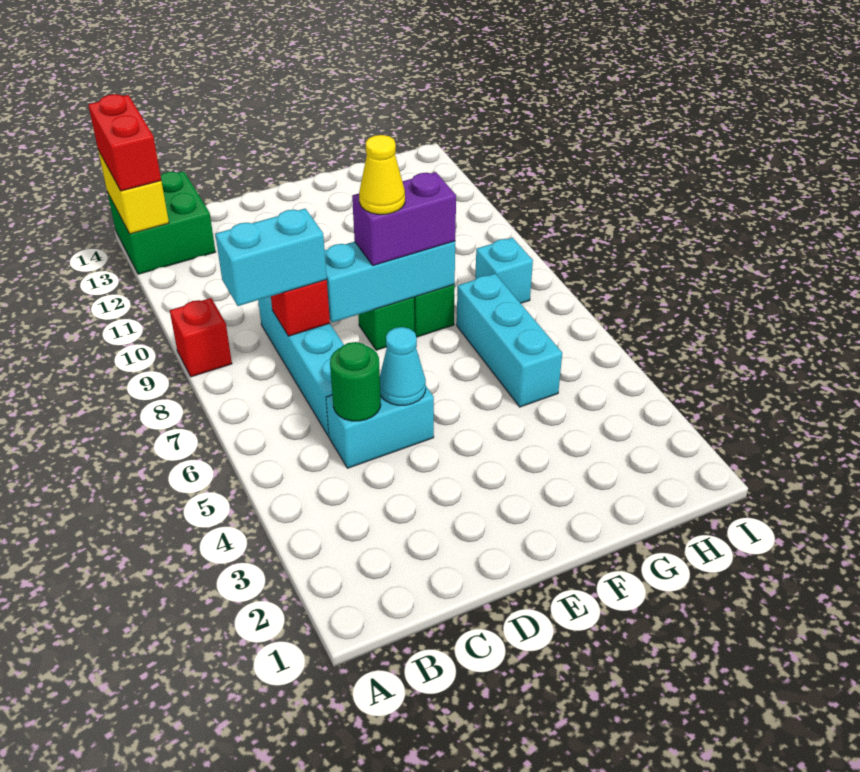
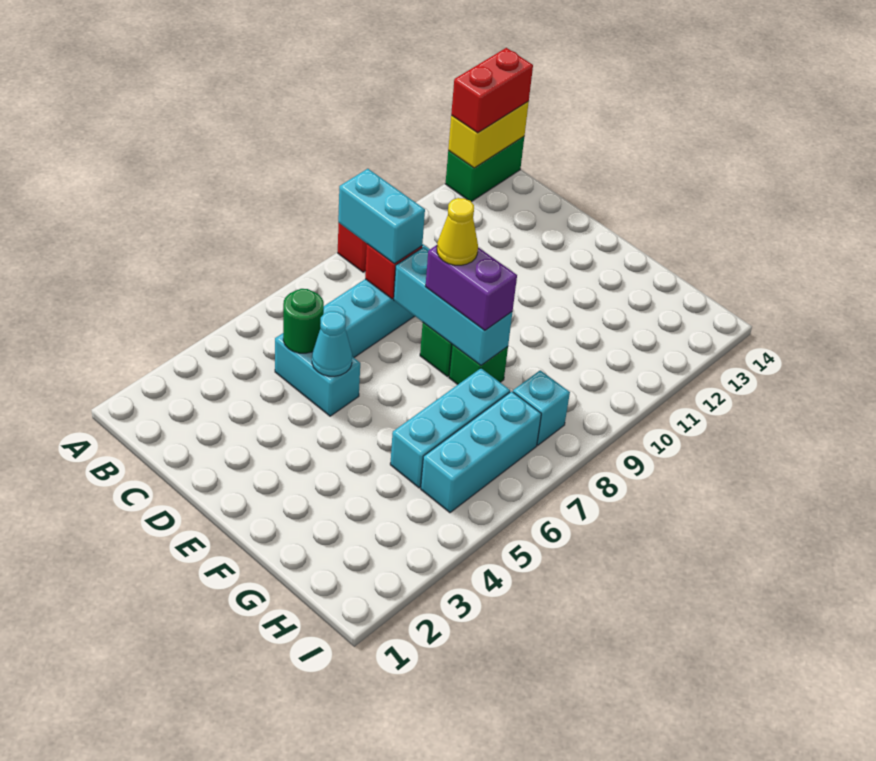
green 2x2 brick [107,171,216,274] -> green 1x2 brick [445,137,524,202]
none -> cyan 1x3 brick [421,391,541,513]

